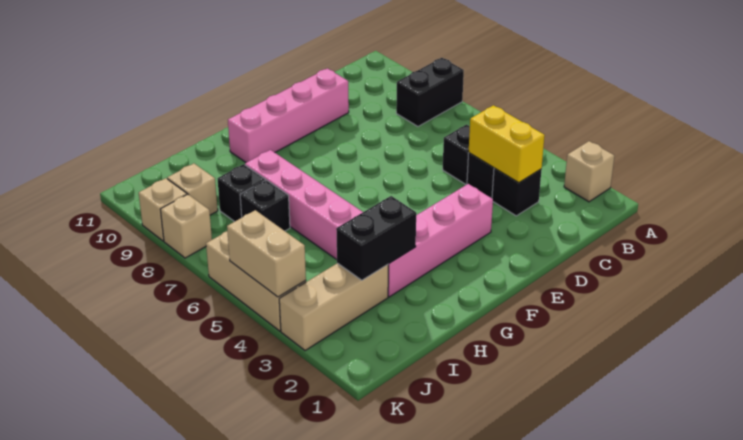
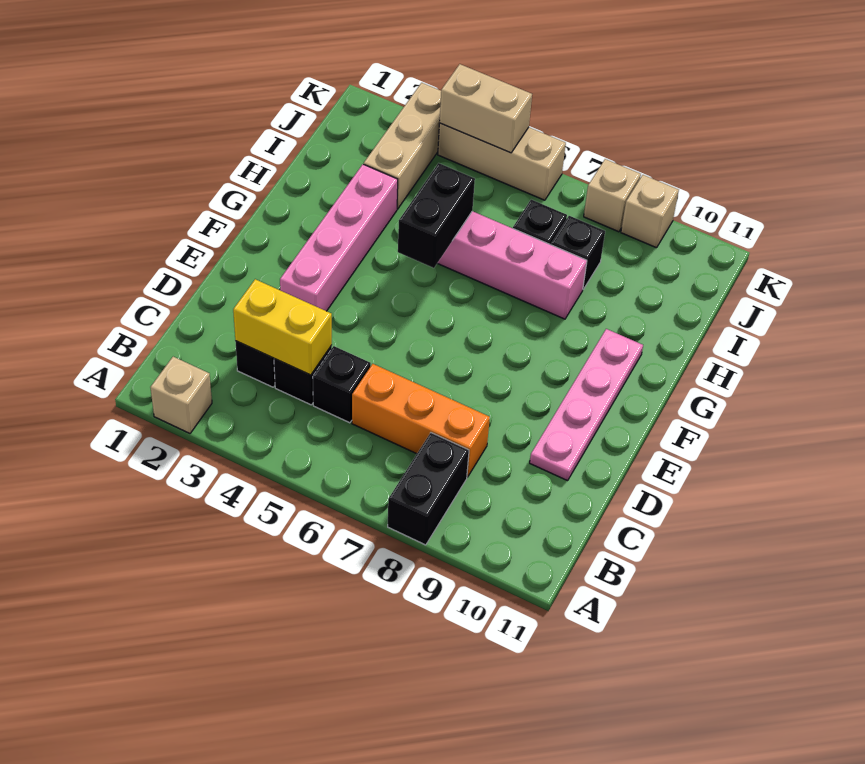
none -> orange 1x3 brick [352,364,490,477]
pink 1x4 brick [228,68,349,163] -> pink 1x4 plate [530,329,643,481]
black 1x2 brick [336,196,416,280] -> black 1x2 brick moved to [398,163,475,268]
tan 1x1 brick [167,163,218,215] -> none

